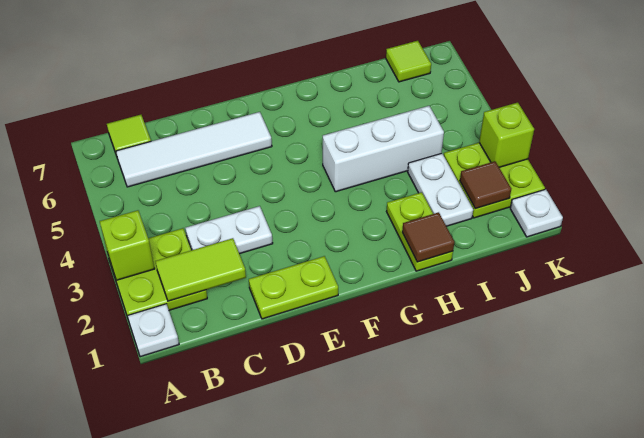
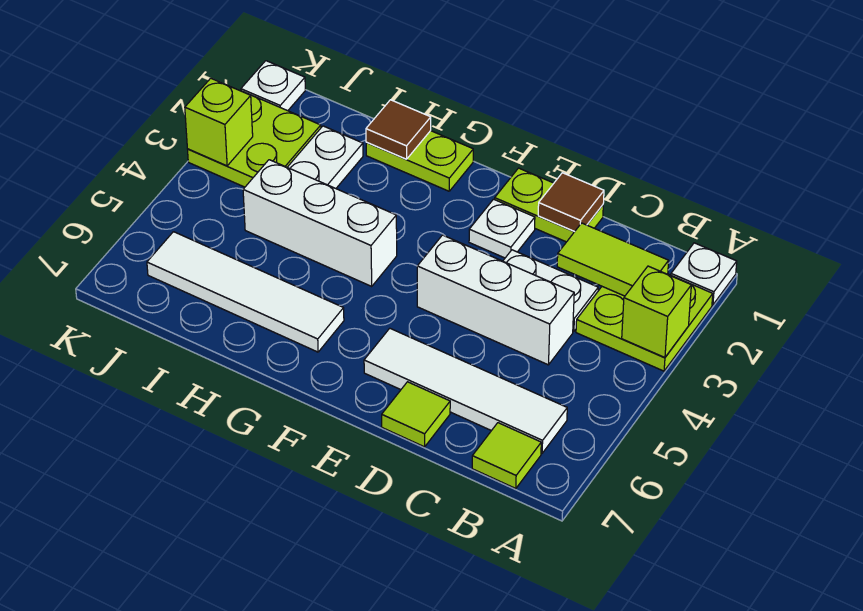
none -> white 1x3 brick [417,235,574,365]
none -> white 1x1 plate [469,199,535,258]
none -> white 1x4 tile [147,232,344,352]
lime 1x2 plate [387,192,453,271] -> lime 1x2 plate turned to [366,131,473,191]
brown 1x1 tile [460,161,511,209] -> brown 1x1 tile moved to [538,173,604,232]
lime 1x1 tile [386,41,431,82] -> lime 1x1 tile moved to [382,382,450,447]

